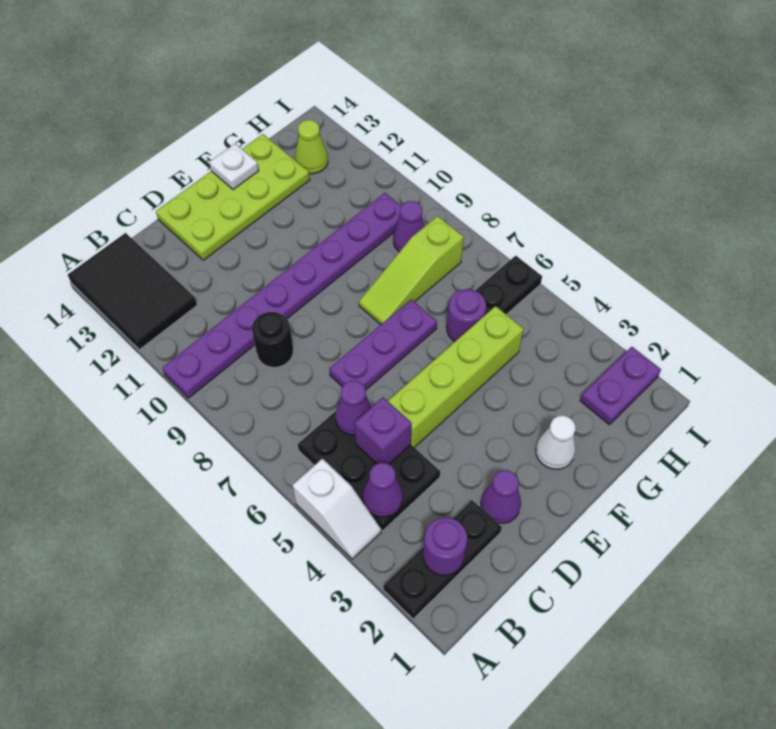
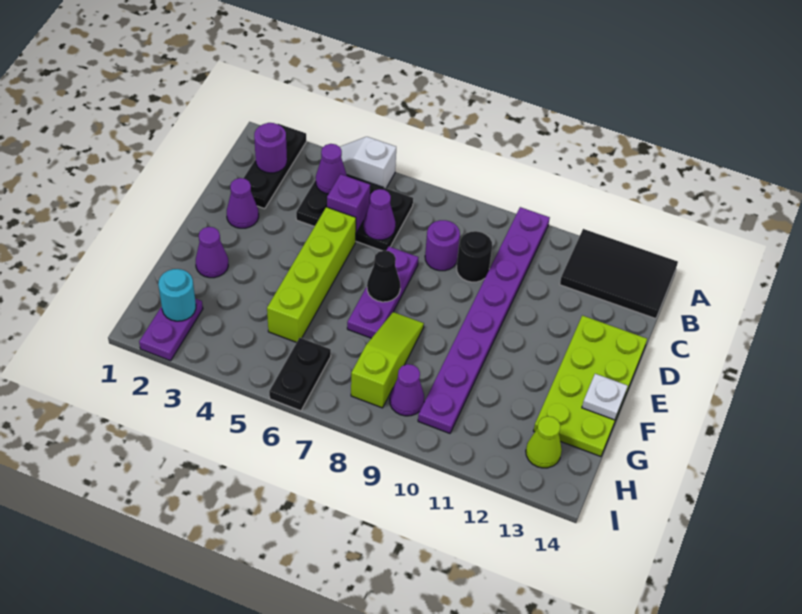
none -> black 1x1 cone [367,250,400,302]
white 1x1 cone [536,416,576,469] -> purple 1x1 cone [196,227,228,278]
purple 1x1 round brick [447,289,486,341] -> purple 1x1 round brick moved to [425,220,460,271]
none -> cyan 1x1 round brick [158,269,196,321]

